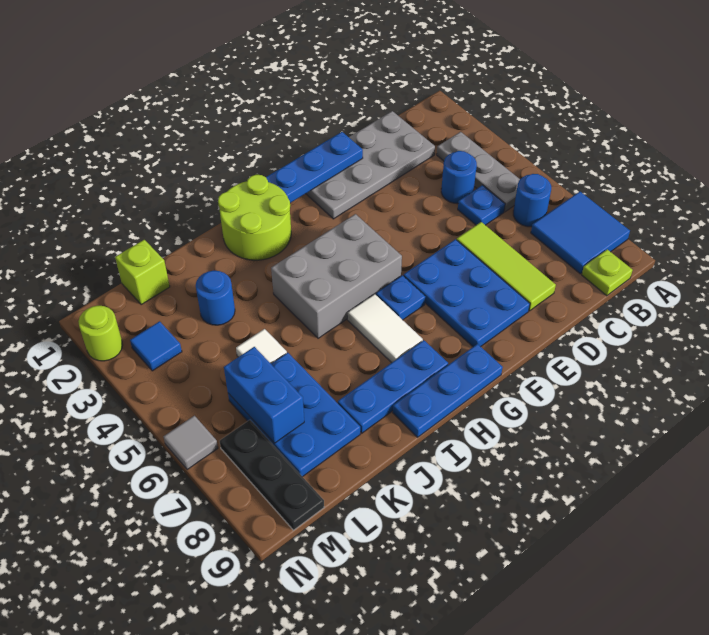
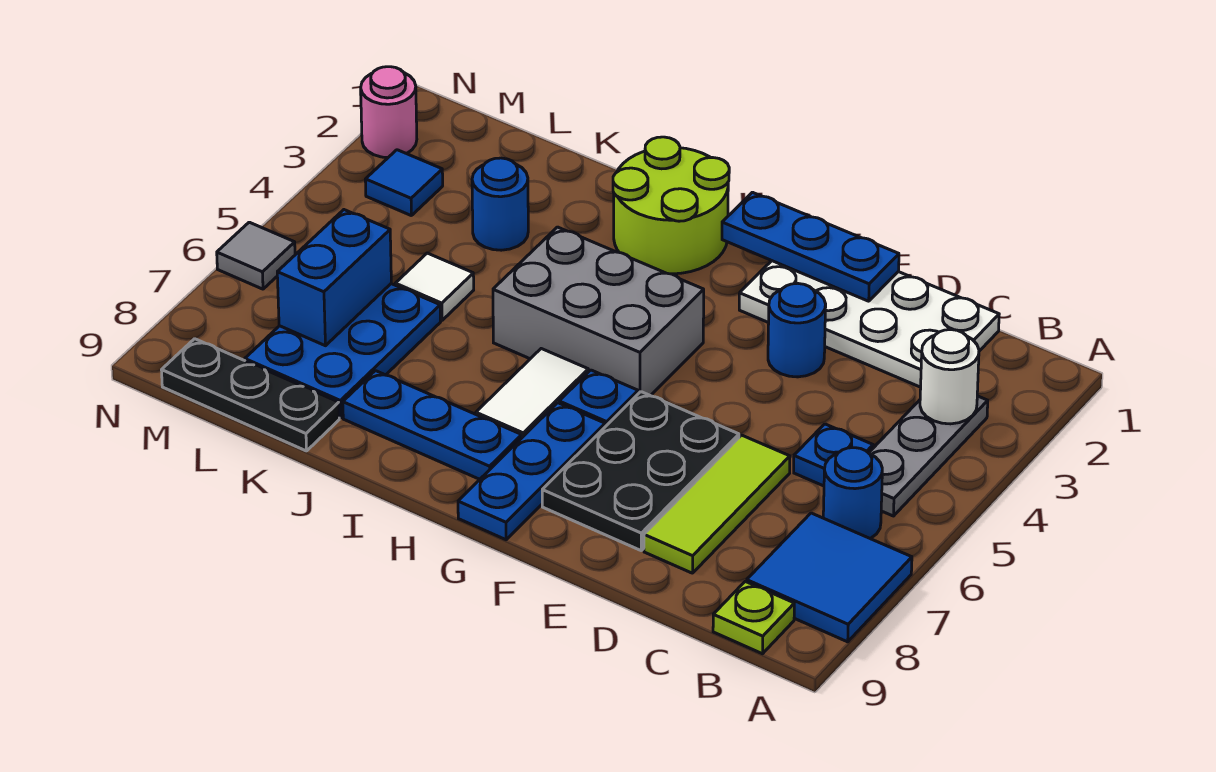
none -> white 1x1 round brick [920,330,979,424]
grey 2x4 plate [306,111,435,219] -> white 2x4 plate [739,261,999,387]
blue 1x1 round brick [441,151,477,204] -> blue 1x1 round brick moved to [768,284,826,377]
blue 2x3 plate [403,239,530,347] -> black 2x3 plate [542,392,739,550]
blue 1x3 plate [393,344,503,437] -> blue 1x3 plate turned to [458,403,605,540]
lime 1x1 brick [115,240,170,305] -> none
black 1x3 plate [220,420,324,530] -> black 1x3 plate turned to [162,339,339,451]
lime 1x1 round brick [78,306,123,361] -> pink 1x1 round brick [361,67,417,158]

